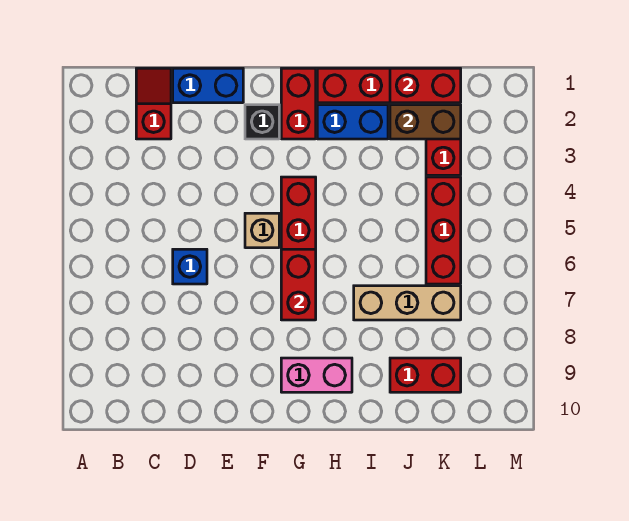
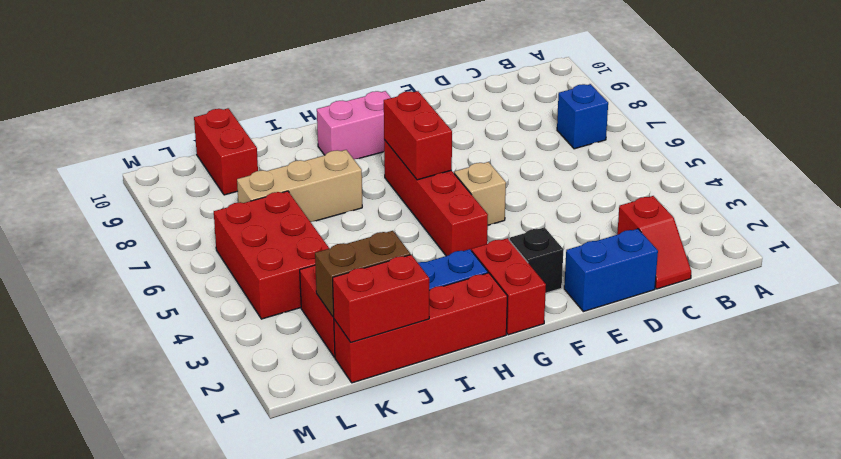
blue 1x1 brick [173,249,207,284] -> blue 1x1 brick moved to [557,84,608,149]
red 1x2 brick [390,358,461,392] -> red 1x2 brick turned to [194,108,258,195]
red 1x3 brick [426,177,461,284] -> red 2x3 brick [214,191,329,319]

